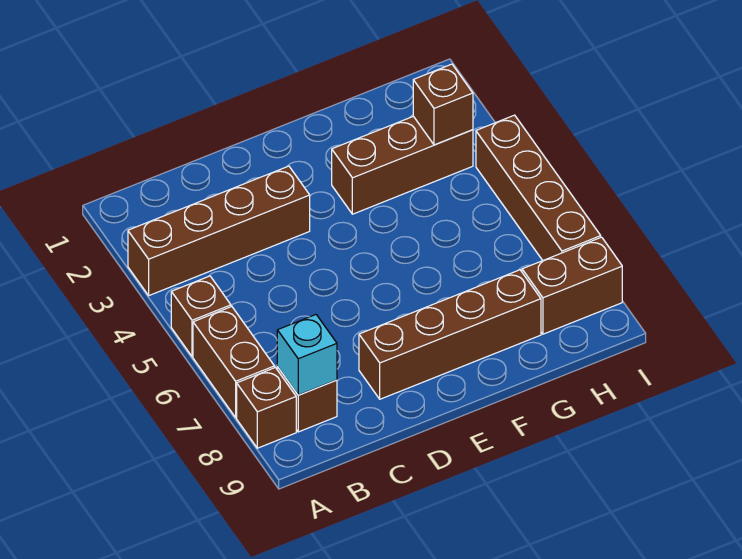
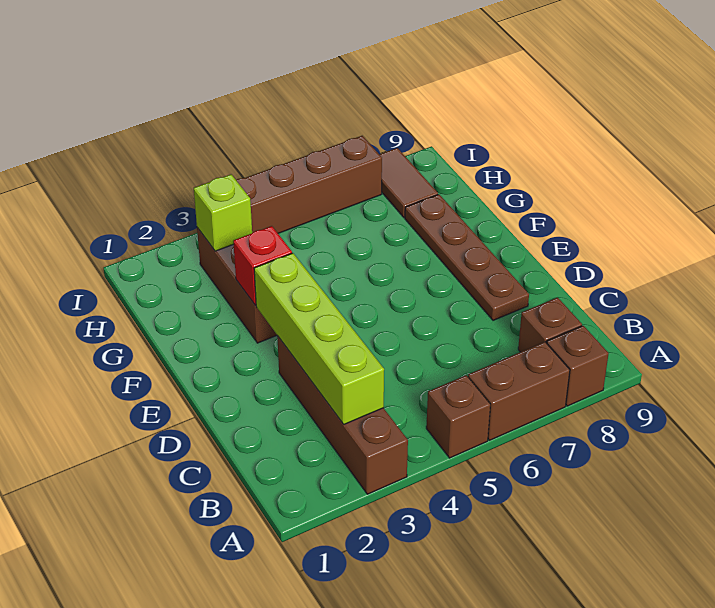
none -> lime 1x4 brick [254,253,384,424]
cyan 1x1 brick [277,315,337,395] -> none
brown 1x4 brick [359,270,541,399] -> brown 1x4 plate [405,194,529,320]
none -> red 1x1 brick [233,226,292,305]
brown 1x1 brick [413,64,473,145] -> lime 1x1 brick [194,175,252,251]
brown 1x2 brick [522,237,622,334] -> brown 1x2 tile [379,148,438,218]

